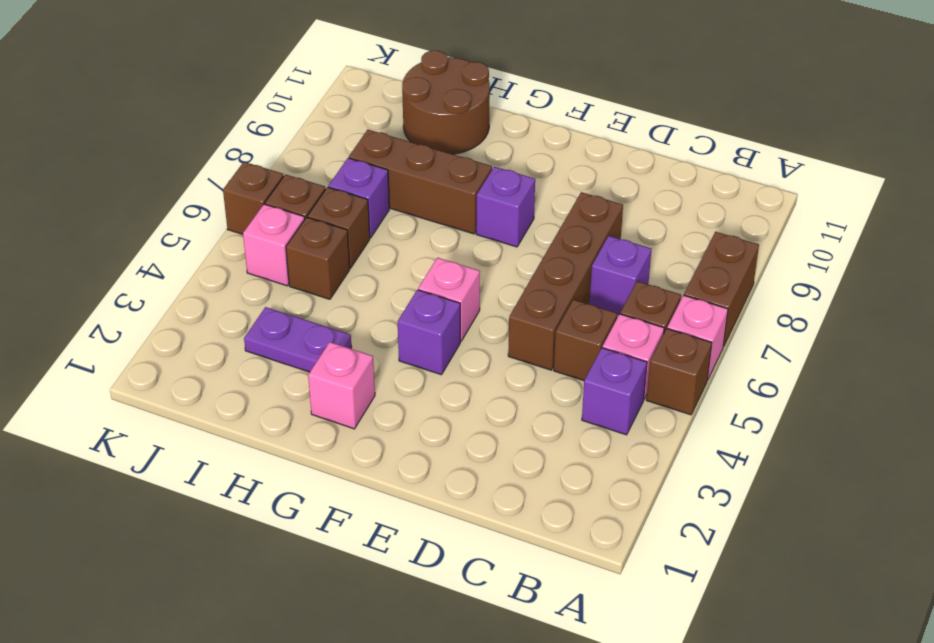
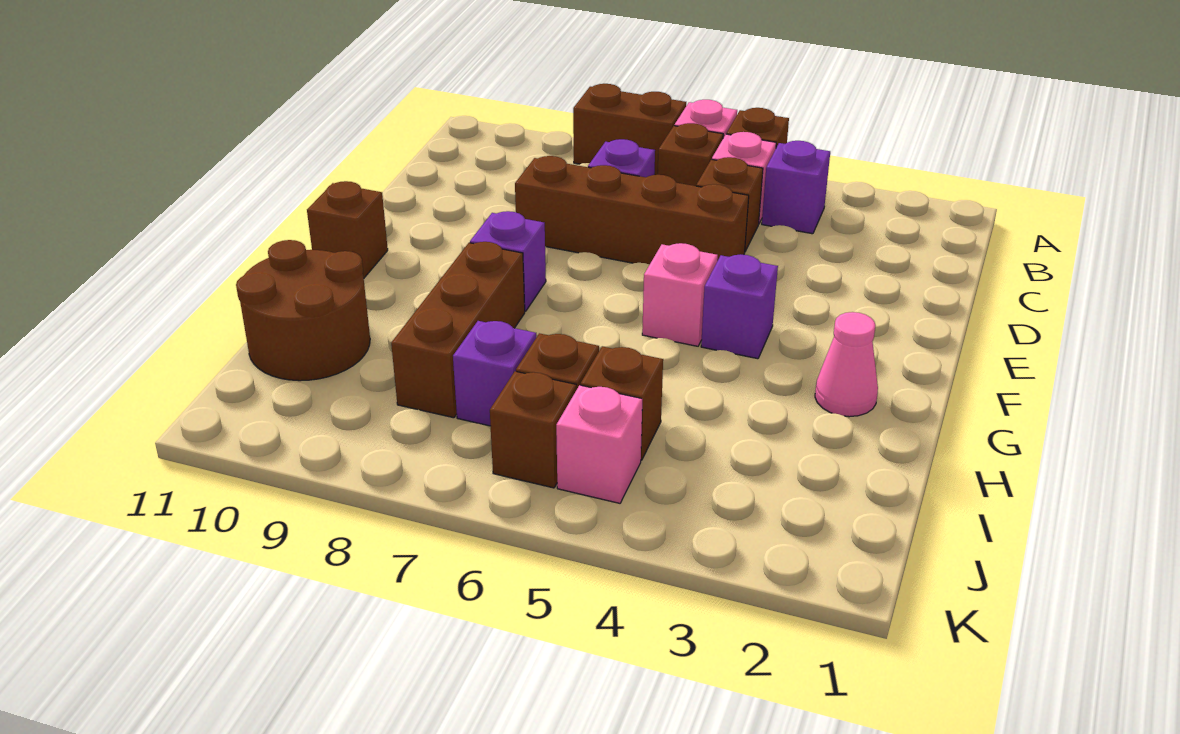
pink 1x1 brick [308,342,375,429] -> pink 1x1 cone [815,312,878,417]
purple 1x2 plate [244,307,352,372] -> none
brown 1x1 brick [223,162,284,234] -> brown 1x1 brick moved to [307,181,388,278]

